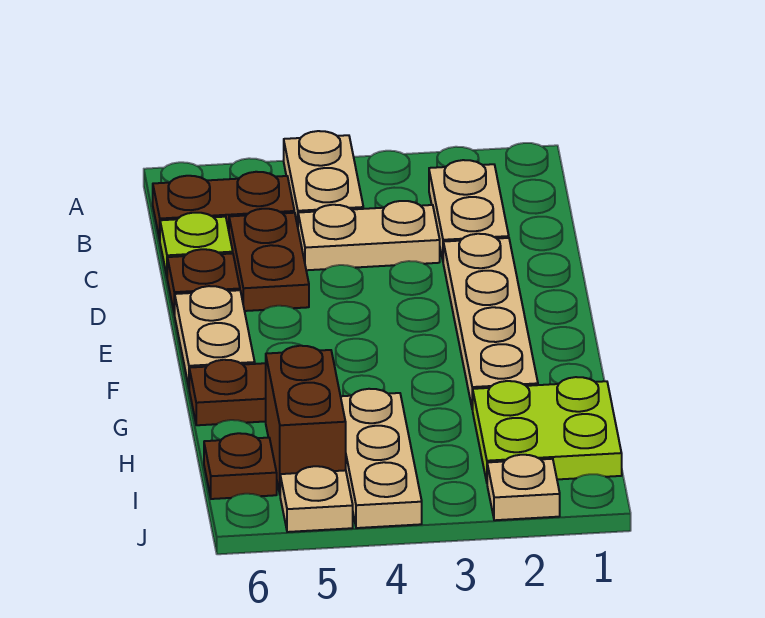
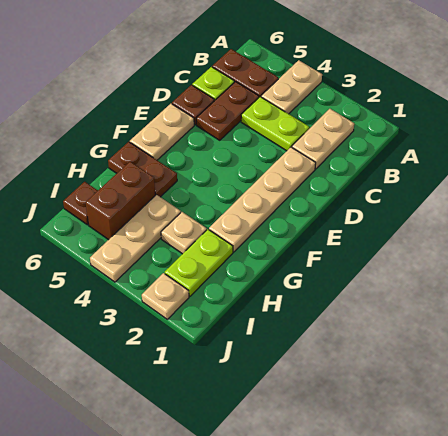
tan 1x2 plate [298,201,440,270] -> lime 1x2 plate [241,97,309,151]
lime 2x2 plate [472,377,622,482] -> lime 1x2 plate [165,229,233,296]
tan 1x1 plate [280,466,353,532] -> tan 1x1 plate moved to [161,212,207,254]

